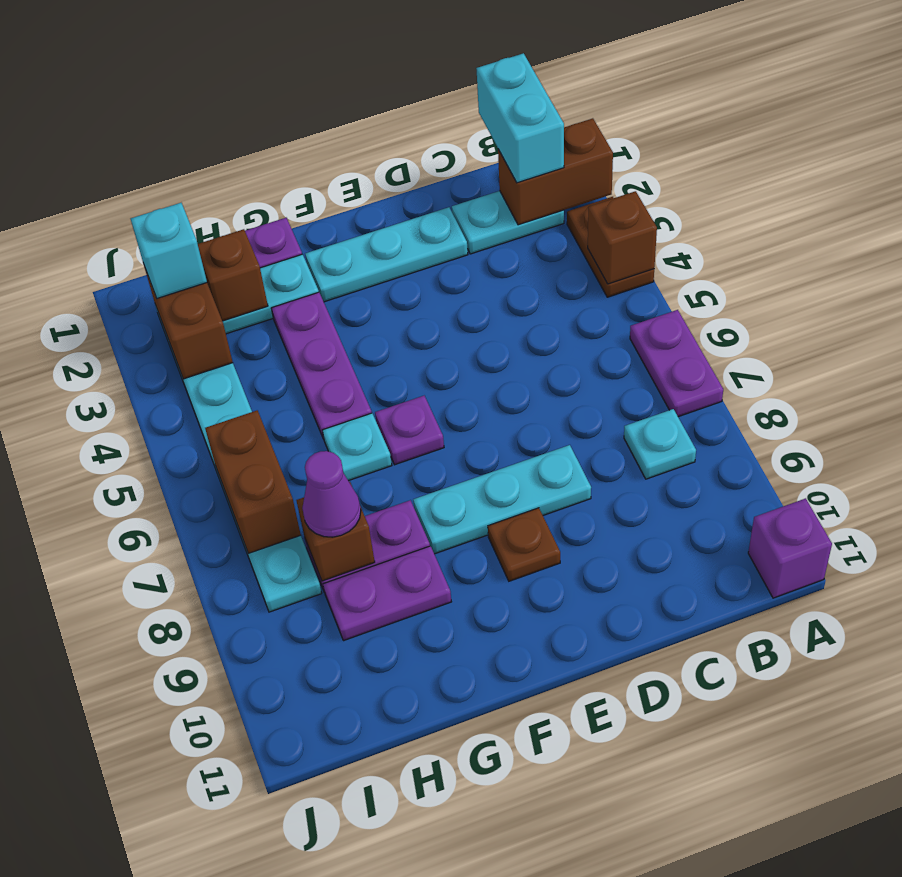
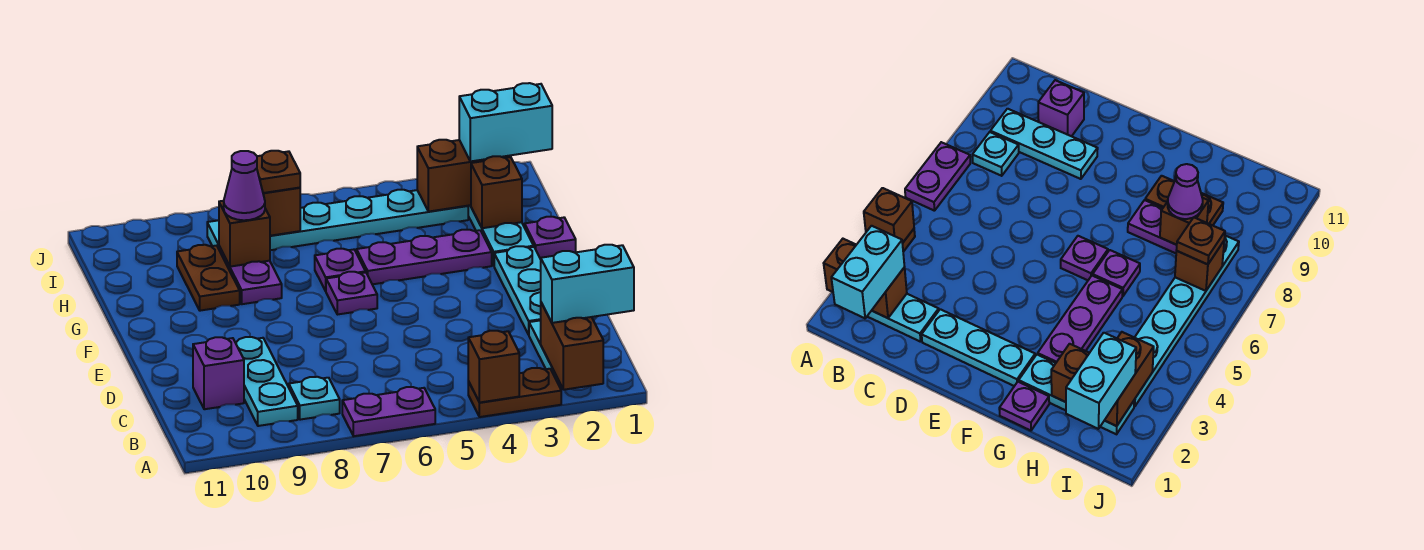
purple 1x1 brick [748,498,832,598] -> purple 1x1 brick moved to [193,337,244,409]
cyan 1x3 plate [413,445,591,554] -> cyan 1x3 plate moved to [235,337,298,426]
brown 1x1 plate [488,508,560,581] -> brown 1x1 plate moved to [257,151,300,193]
cyan 1x1 plate [322,413,392,481] -> purple 1x1 plate [315,249,366,291]
purple 1x2 plate [323,546,451,641] -> brown 1x2 plate [177,245,240,311]
cyan 1x1 brick [131,203,207,298] -> cyan 1x2 brick [459,83,552,161]
brown 1x2 brick [205,410,301,554] -> brown 1x1 brick [263,188,300,236]

